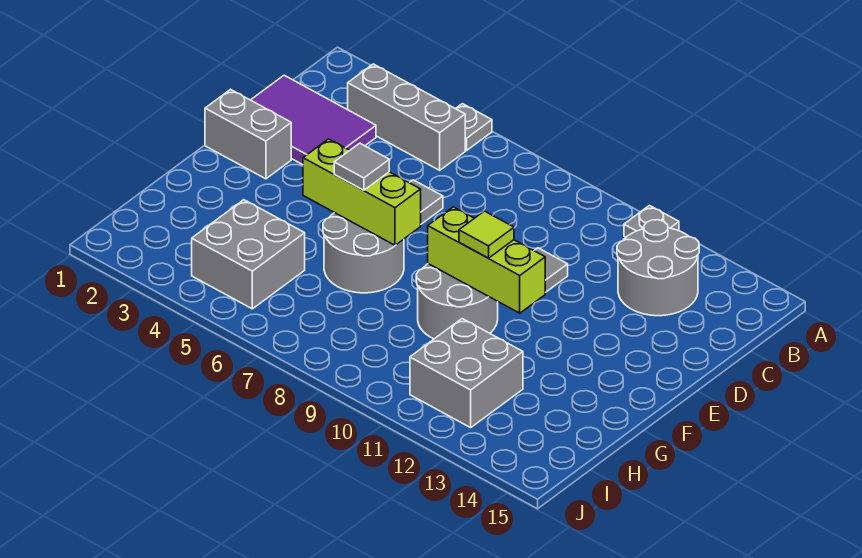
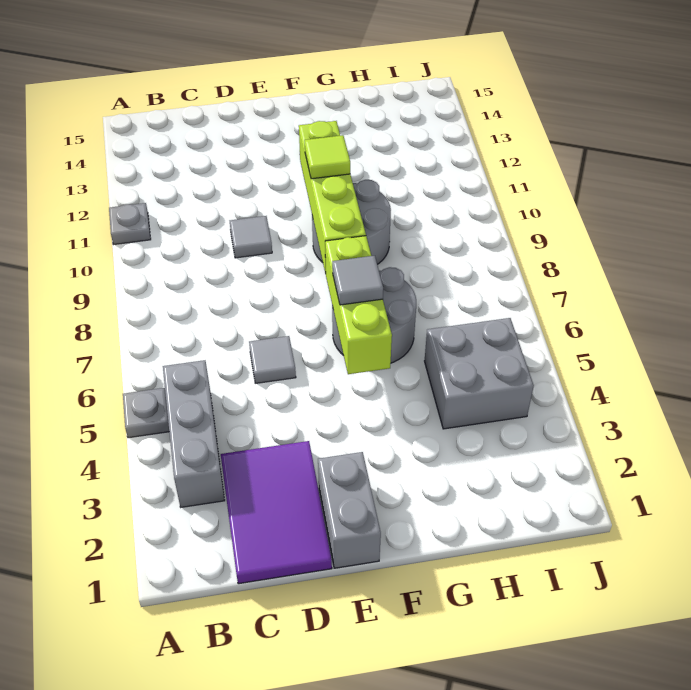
grey 2x2 round brick [617,220,699,316] -> none
lime 1x3 brick [428,207,545,313] -> lime 1x4 brick [299,121,366,274]
grey 2x2 brick [410,319,523,428] -> none

